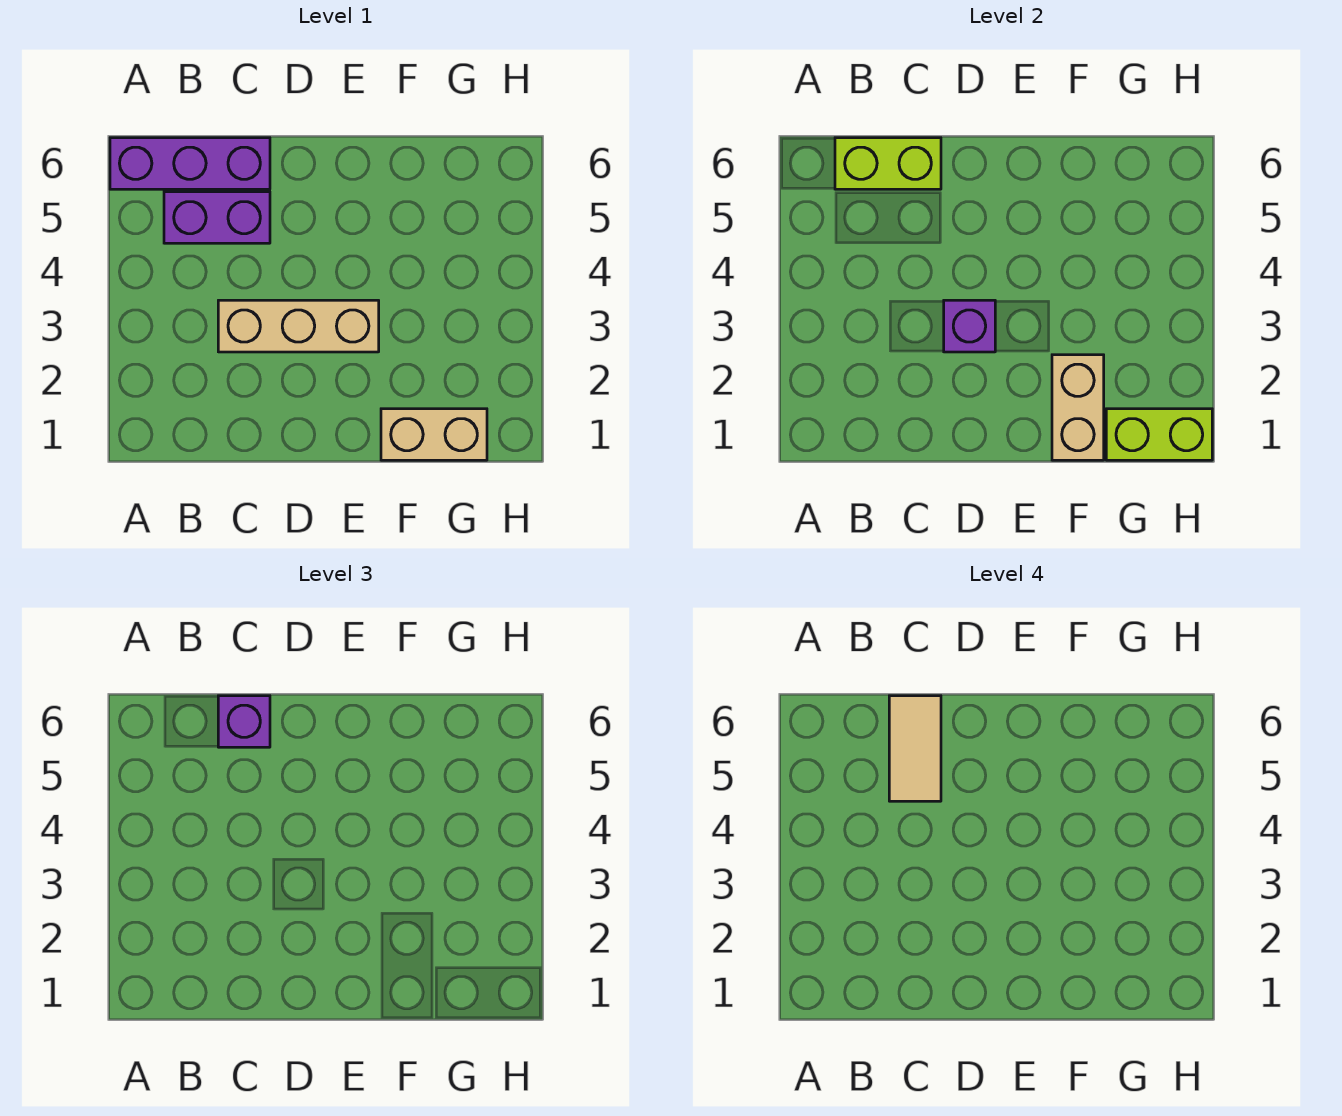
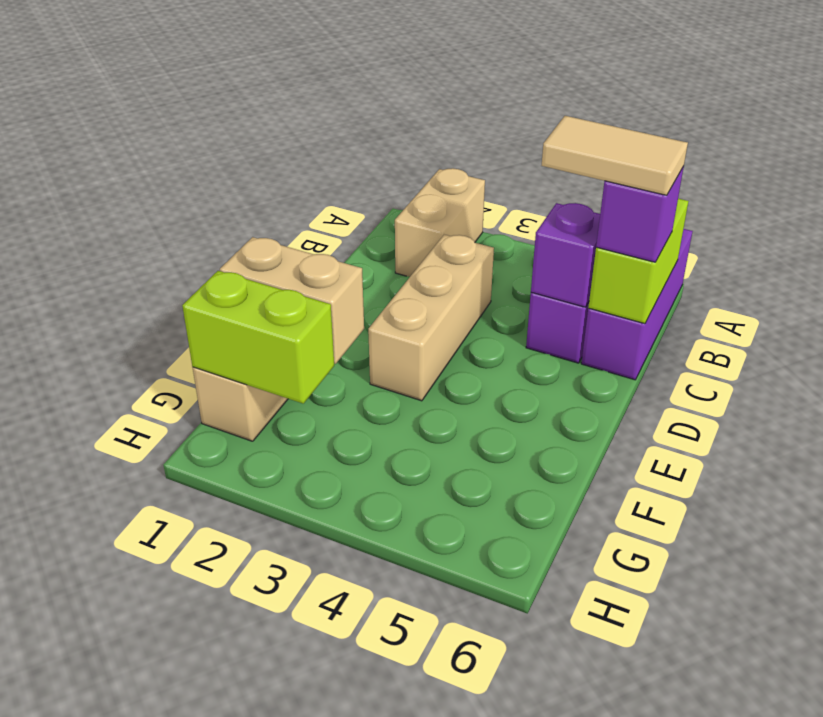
none -> tan 1x2 brick [395,168,485,277]
purple 1x1 brick [944,300,995,352] -> purple 1x1 brick moved to [531,203,600,307]
lime 1x2 brick [1106,409,1212,460] -> lime 1x2 brick turned to [182,271,334,404]

